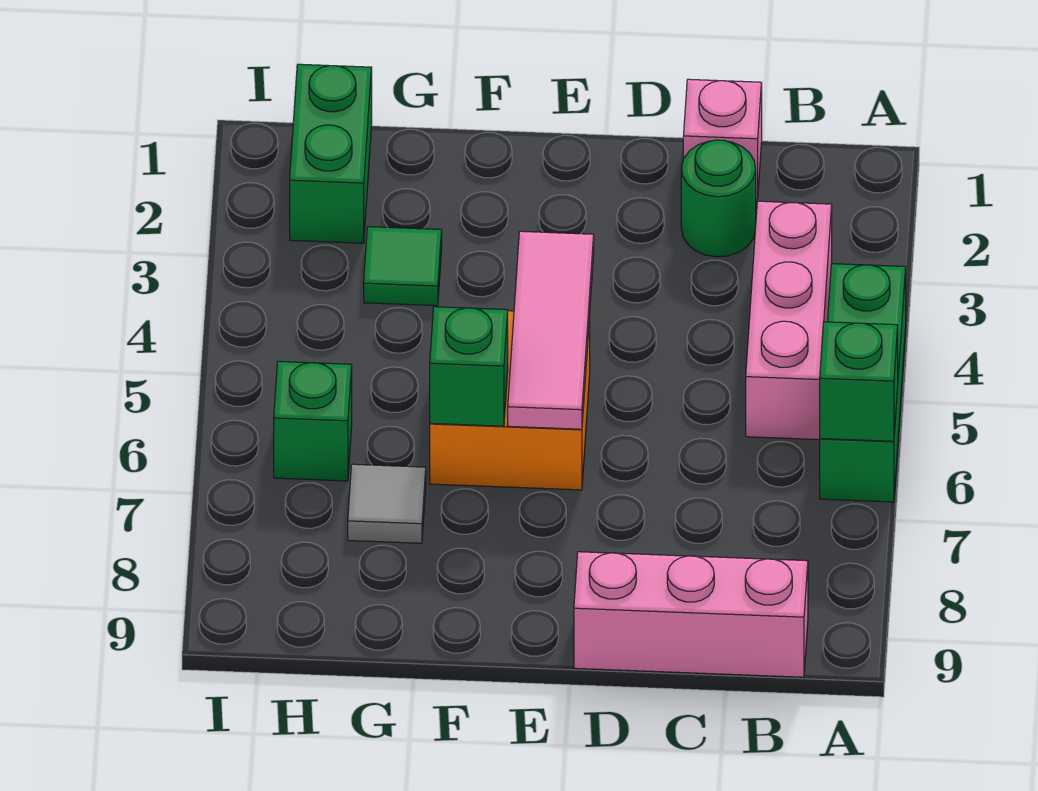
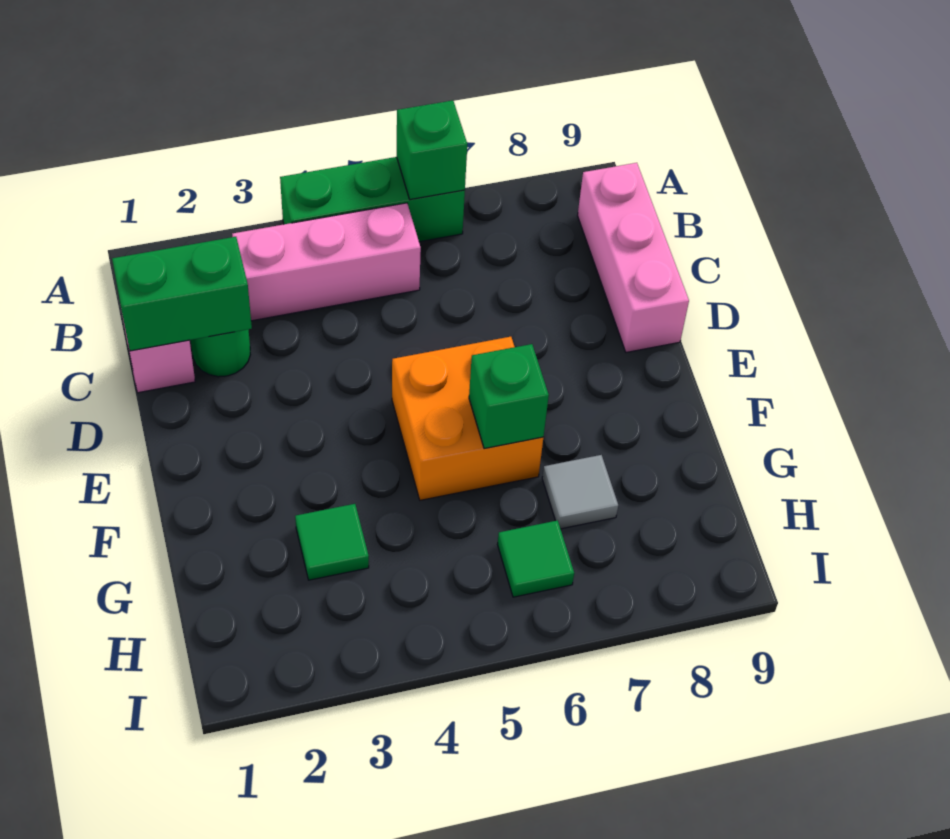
pink 1x3 tile [508,231,594,429] -> none
green 1x2 brick [290,64,372,243] -> green 1x2 brick moved to [112,237,252,351]
green 1x1 brick [274,361,352,481] -> green 1x1 tile [497,520,574,597]

